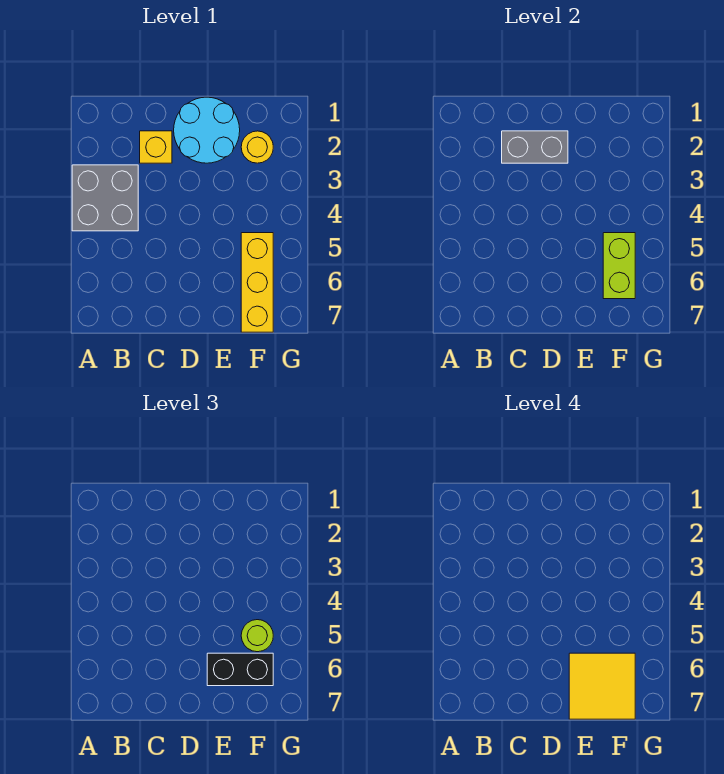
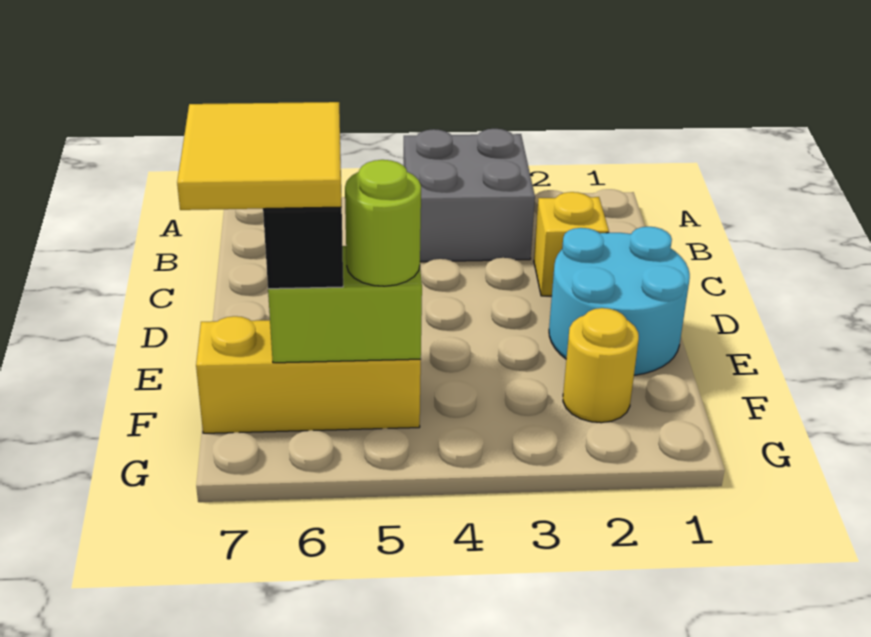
grey 1x2 brick [502,131,568,163] -> none

